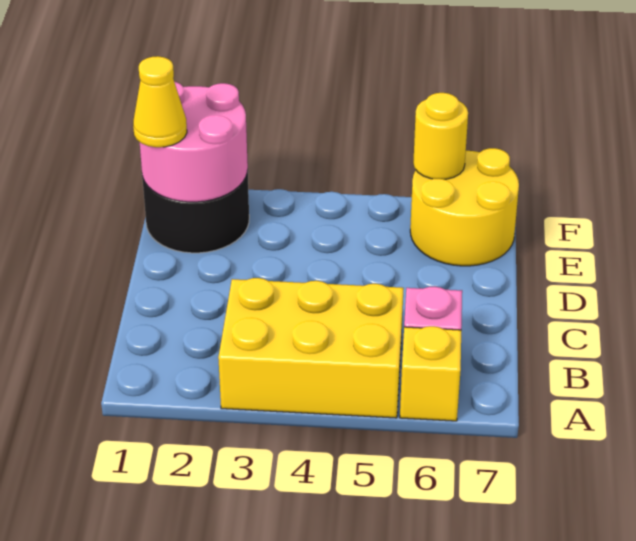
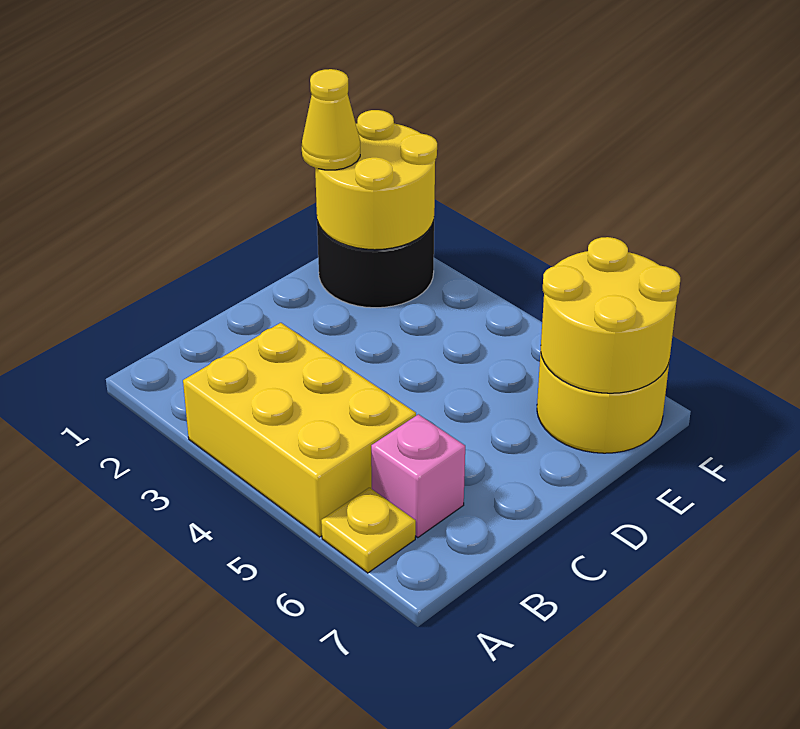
yellow 1x1 brick [400,326,461,421] -> yellow 1x1 plate [321,488,416,573]
pink 2x2 round brick [140,82,248,202] -> yellow 2x2 round brick [315,110,437,250]
yellow 1x1 round brick [413,93,468,179] -> yellow 2x2 round brick [541,237,680,393]

